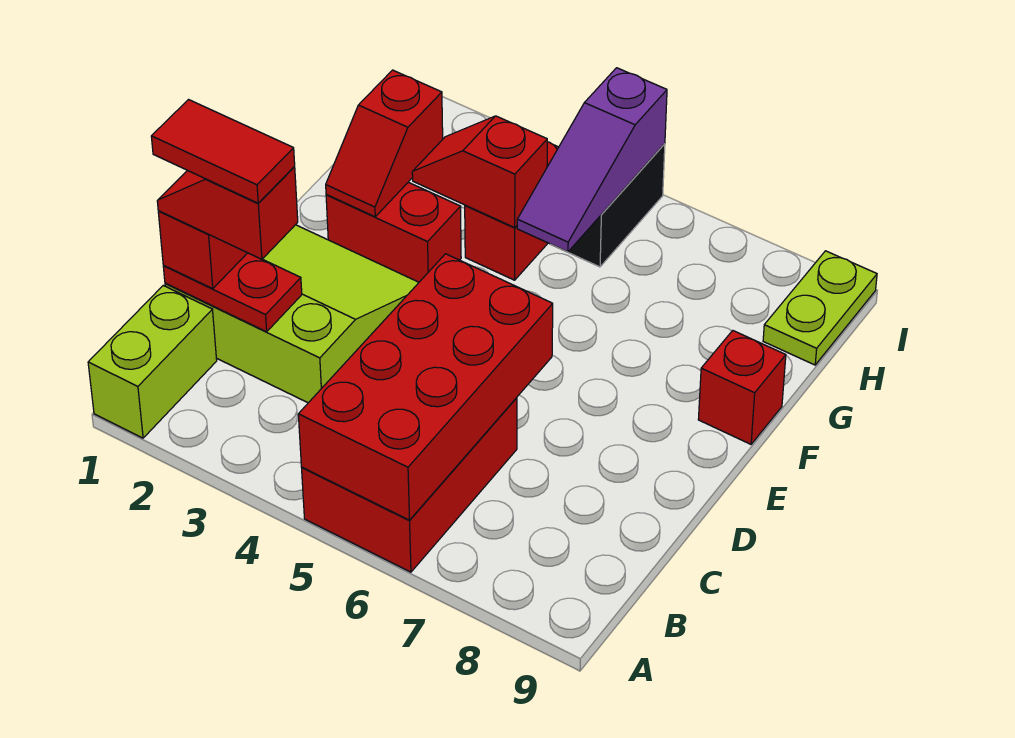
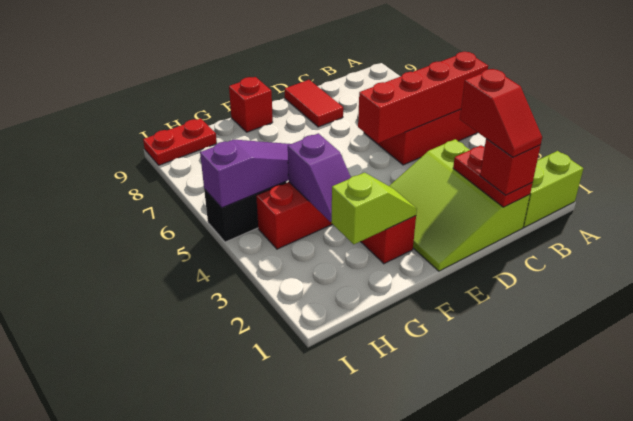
red 2x4 brick [298,254,553,520] -> red 1x4 brick [358,52,488,143]
red 1x2 tile [151,100,295,203] -> red 1x2 tile moved to [285,80,343,127]
red 1x2 slope [326,70,443,217] -> lime 1x2 slope [331,173,417,244]
red 1x2 slope [412,116,547,228] -> purple 1x2 slope [288,133,351,222]
lime 1x2 plate [763,251,877,365] -> red 1x2 plate [143,118,217,165]

